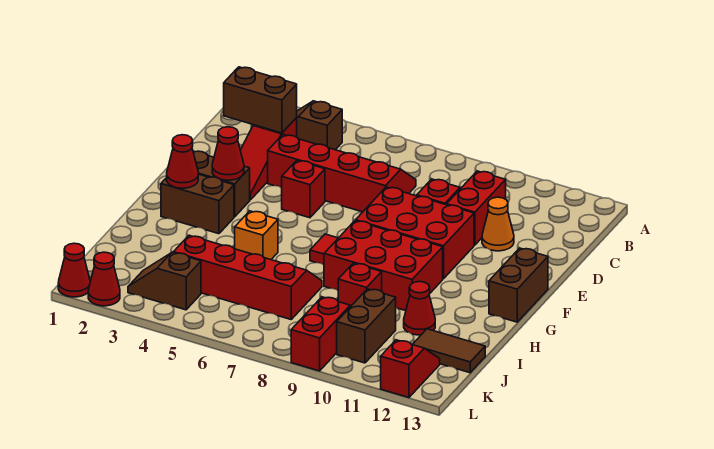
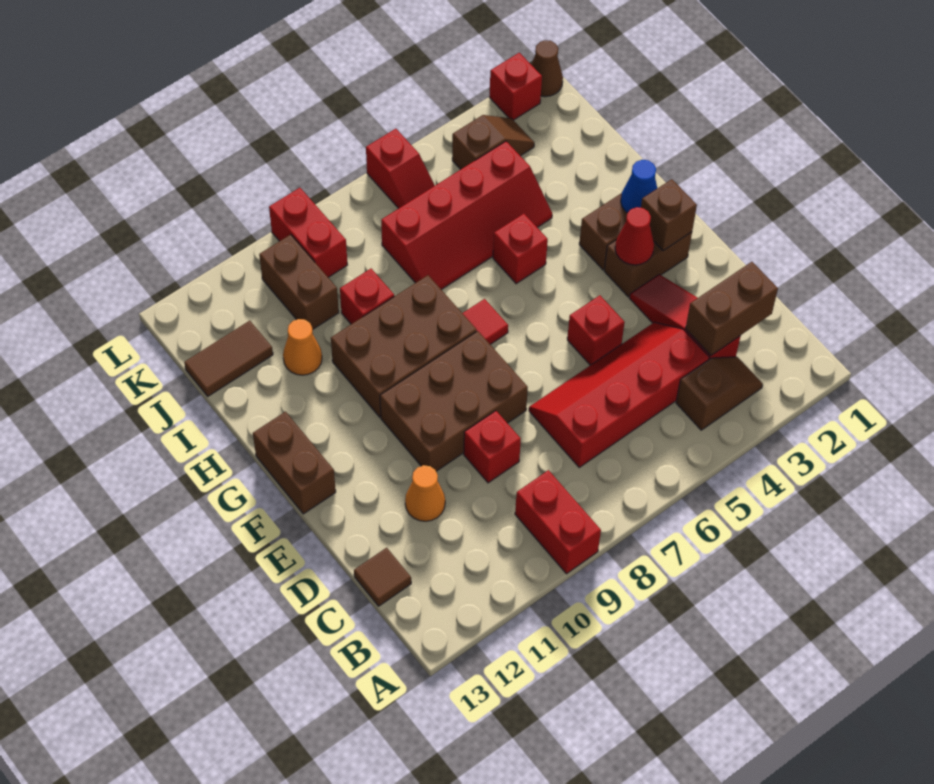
red 2x4 slope [268,134,416,212] -> red 2x4 slope turned to [529,322,709,467]
red 1x2 brick [447,171,506,245] -> red 1x2 brick moved to [515,470,601,574]
none -> brown 1x1 tile [354,548,411,606]
red 2x3 brick [356,187,474,279] -> brown 2x3 brick [380,331,528,471]
none -> brown 1x1 brick [641,179,697,251]
red 1x1 cone [167,135,198,188] -> blue 1x1 cone [621,160,657,213]
red 2x3 brick [324,221,443,311] -> brown 2x3 brick [331,275,477,417]
orange 1x1 brick [235,211,278,260] -> red 1x1 brick [493,214,548,284]
red 1x1 cone [404,281,435,335] -> orange 1x1 cone [283,319,322,375]
red 1x2 slope [381,340,440,398] -> red 1x2 slope moved to [366,129,435,209]
red 1x1 cone [58,243,90,297] -> brown 1x1 cone [531,40,563,97]
red 1x1 cone [88,252,120,306] -> red 1x1 brick [489,53,542,120]

